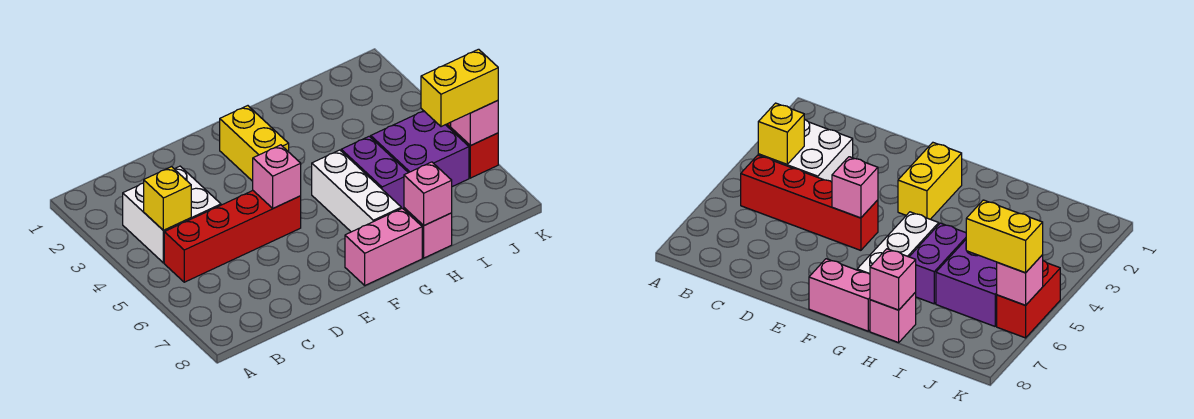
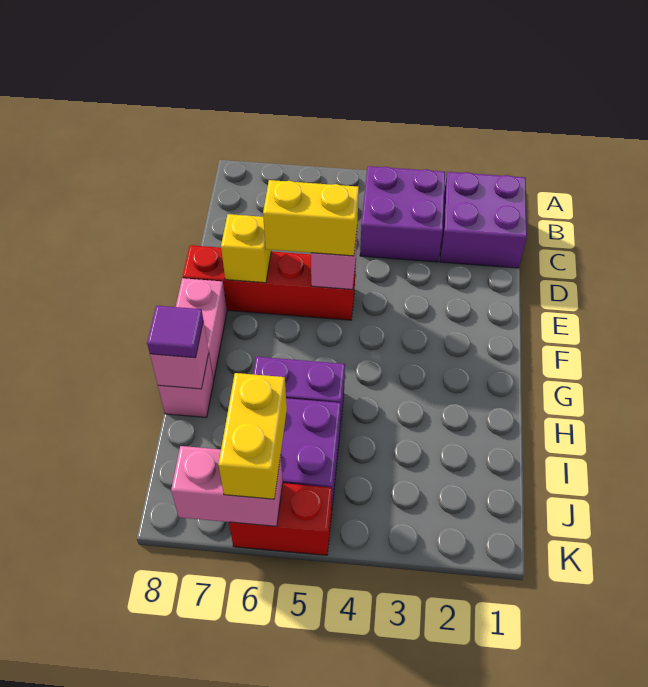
none -> purple 2x2 brick [440,172,527,268]
white 2x2 brick [123,166,221,263] -> purple 2x2 brick [360,166,445,262]
yellow 1x1 brick [144,167,191,230] -> yellow 1x1 brick moved to [221,214,271,283]
red 1x4 brick [164,191,301,282] -> red 1x4 brick turned to [183,245,356,320]
yellow 1x2 brick [220,106,289,181] -> yellow 1x2 brick moved to [263,180,359,256]
white 1x3 brick [312,150,401,232] -> none
none -> purple 1x1 tile [147,306,203,358]
pink 1x1 brick [451,101,498,146] -> pink 1x2 brick [171,446,283,526]

